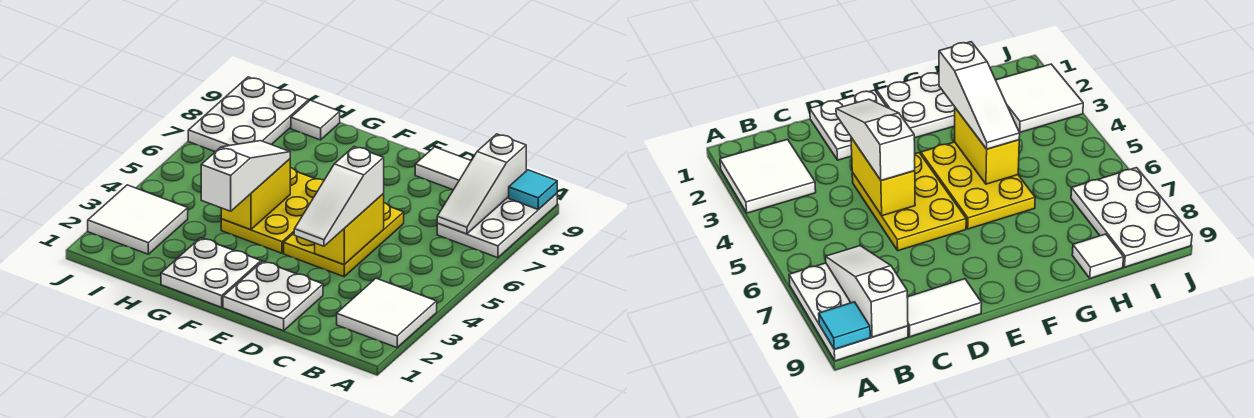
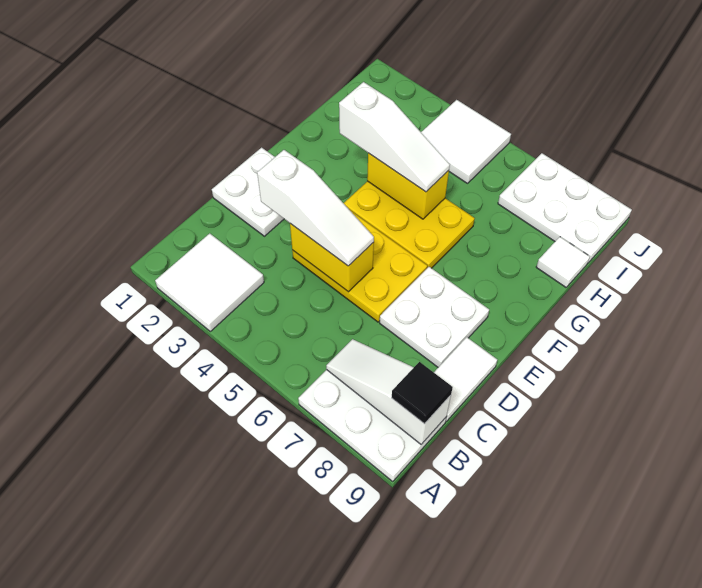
cyan 1x1 tile [509,170,557,209] -> none
none -> black 1x1 tile [392,362,453,424]
white 1x3 slope [294,147,384,246] -> white 1x3 slope turned to [257,150,374,266]
white 2x2 plate [161,238,261,307] -> white 2x2 plate moved to [380,267,489,367]
white 2x2 tile [88,185,188,254] -> white 2x2 tile moved to [421,100,511,183]

